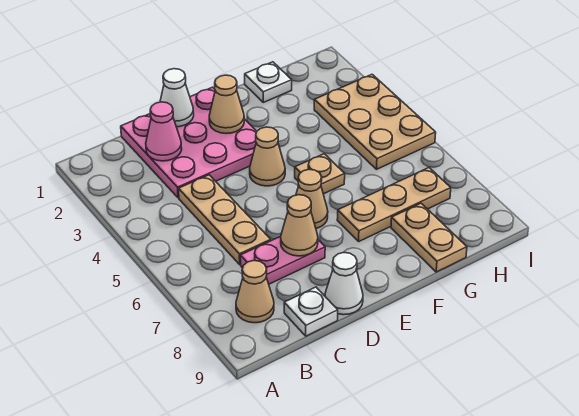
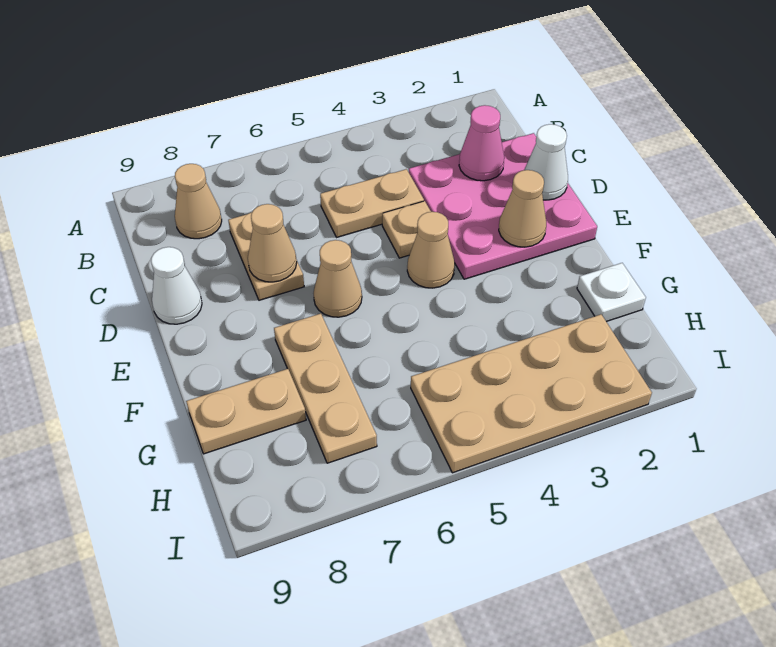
tan 1x3 plate [179,175,271,264] -> tan 1x2 plate [320,169,424,237]
pink 1x2 plate [240,236,325,284] -> tan 1x2 plate [228,212,304,300]
white 1x1 plate [284,287,338,336] -> none
tan 1x1 plate [295,154,345,194] -> tan 1x1 plate moved to [382,201,431,258]
tan 2x3 plate [314,75,436,169] -> tan 2x4 plate [411,314,652,473]

